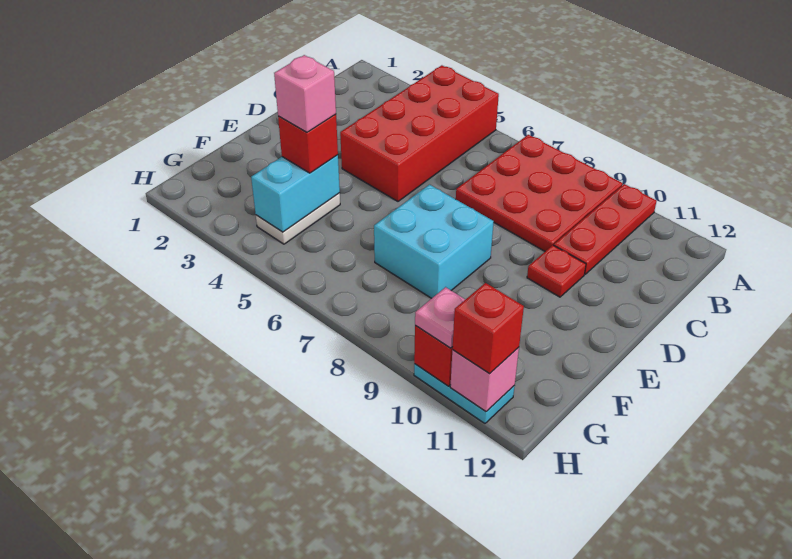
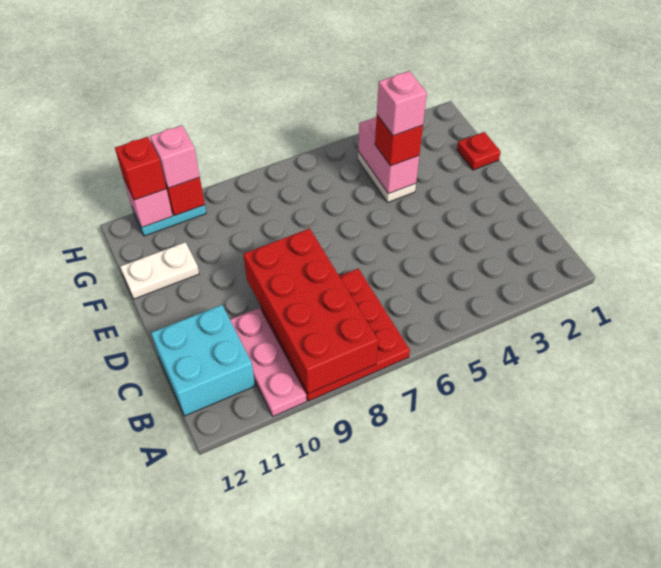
red 2x4 brick [340,65,499,201] -> red 2x4 brick moved to [243,228,378,394]
red 1x3 plate [554,184,657,274] -> pink 1x3 plate [230,308,307,416]
red 1x1 plate [527,245,586,297] -> red 1x1 plate moved to [457,132,501,170]
cyan 2x2 brick [374,185,494,298] -> cyan 2x2 brick moved to [151,305,255,416]
cyan 1x2 brick [251,155,340,232] -> pink 1x2 brick [358,116,419,194]
none -> white 1x2 plate [120,242,199,299]
pink 1x1 plate [415,287,465,348] -> pink 1x1 brick [150,125,200,188]

